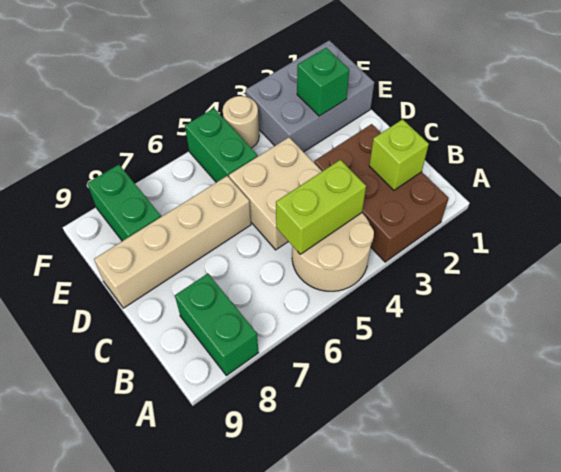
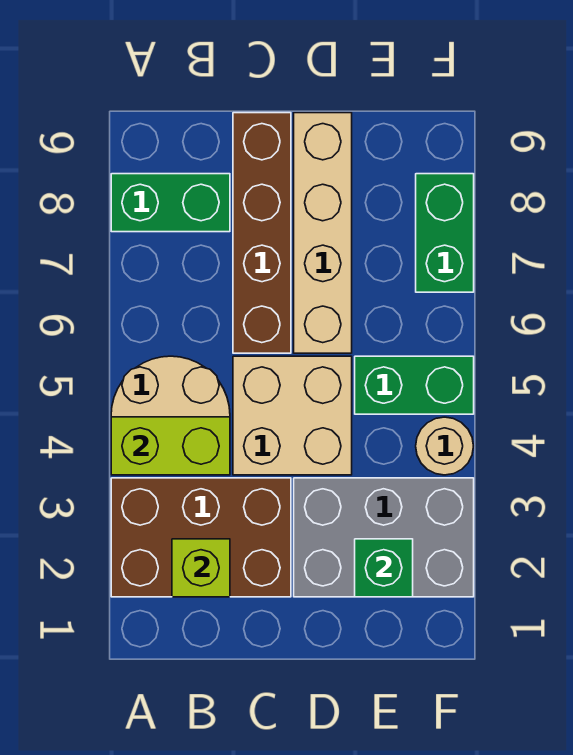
lime 1x2 brick [276,160,366,254] -> lime 1x2 brick turned to [111,417,230,475]
none -> brown 1x4 brick [233,113,291,353]
grey 2x3 brick [246,40,374,152] -> grey 2x3 brick turned to [294,478,474,597]
green 1x2 brick [87,165,161,241] -> green 1x2 brick turned to [416,174,474,292]

